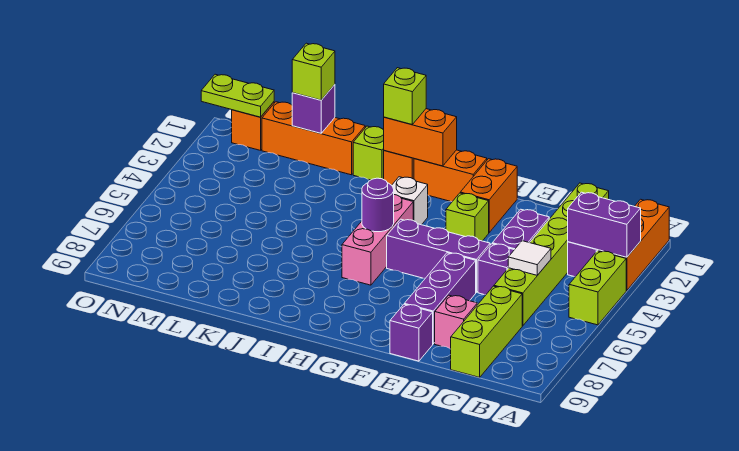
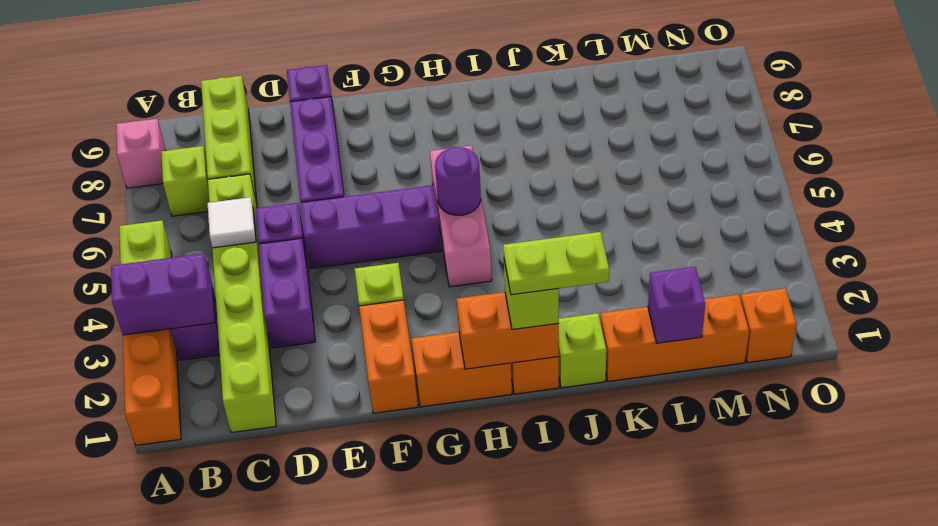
pink 1x1 brick [435,295,477,349] -> pink 1x1 brick moved to [116,119,166,188]
white 1x1 brick [392,177,428,225] -> none
lime 1x1 brick [292,43,335,100] -> lime 1x1 brick moved to [161,146,209,216]
lime 1x2 plate [201,74,274,117] -> lime 1x2 plate moved to [503,232,609,295]

